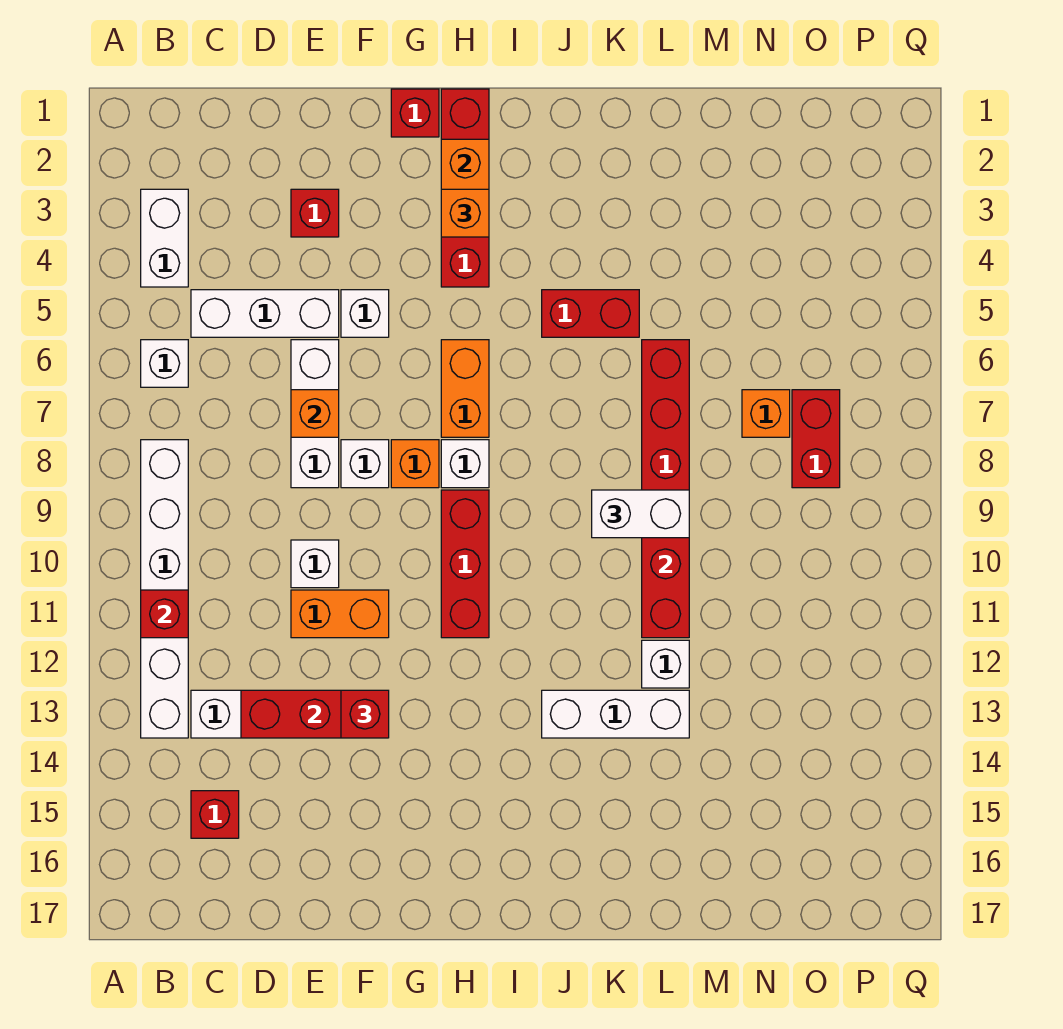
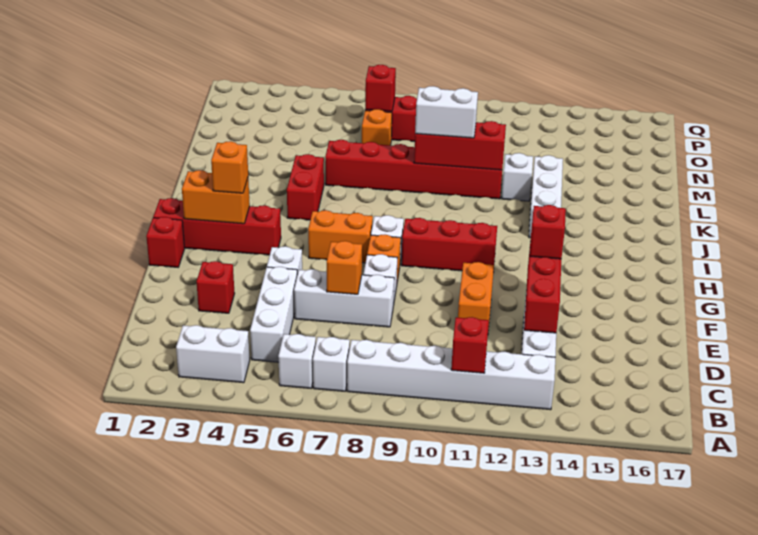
red 1x1 brick [191,791,239,838] -> red 1x1 brick moved to [365,65,396,111]
white 1x1 brick [291,540,339,588] -> white 1x1 brick moved to [313,337,350,391]
white 1x2 brick [592,490,689,538] -> white 1x2 brick turned to [415,86,478,138]

